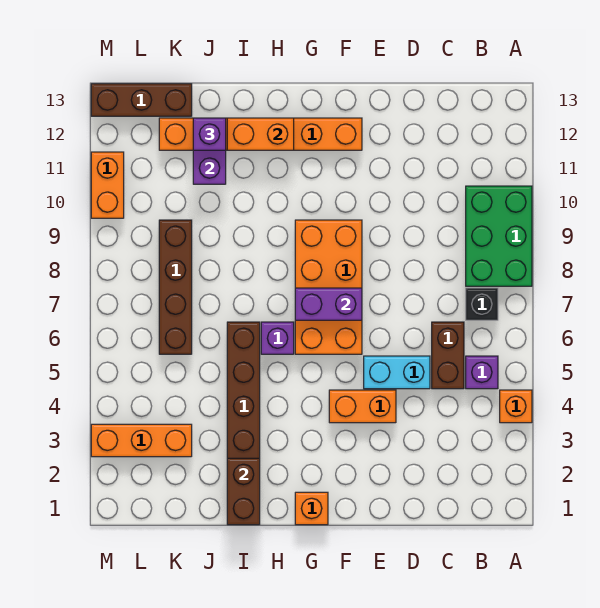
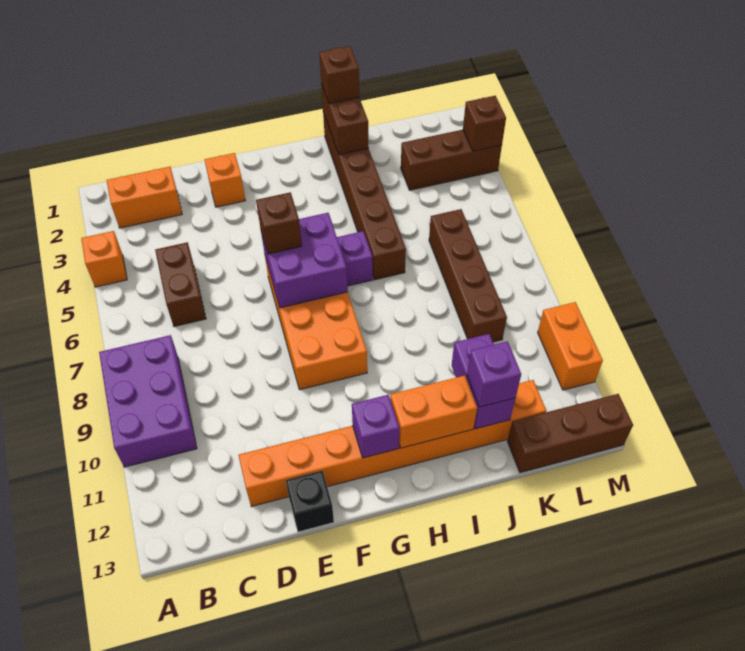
green 2x3 brick [466,186,532,286] -> purple 2x3 brick [99,335,197,467]
purple 1x1 brick [466,356,498,389] -> purple 1x1 brick moved to [352,395,400,458]
black 1x1 brick [466,288,498,320] -> black 1x1 brick moved to [286,471,334,532]
cyan 1x2 brick [364,356,430,389] -> none
orange 1x2 brick [329,390,396,423] -> orange 1x2 brick moved to [107,167,182,228]
none -> brown 1x1 brick [256,192,302,254]
purple 1x2 brick [295,288,362,320] -> purple 2x2 brick [261,213,348,308]
orange 1x6 brick [159,118,362,150] -> orange 1x8 brick [238,380,546,507]
orange 1x1 brick [295,492,328,525] -> orange 1x1 brick moved to [205,153,246,207]
none -> brown 1x1 brick [319,46,359,104]
orange 1x3 brick [91,424,192,457] -> brown 1x3 brick [401,130,502,190]
none -> brown 1x1 brick [463,96,506,151]

